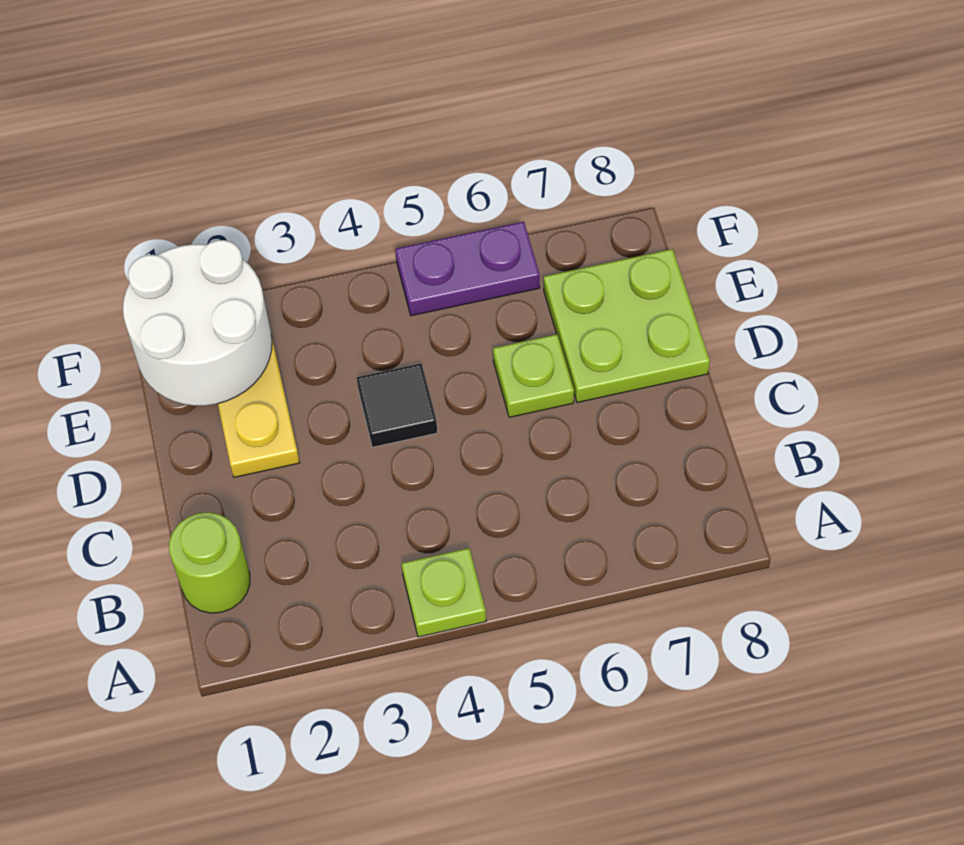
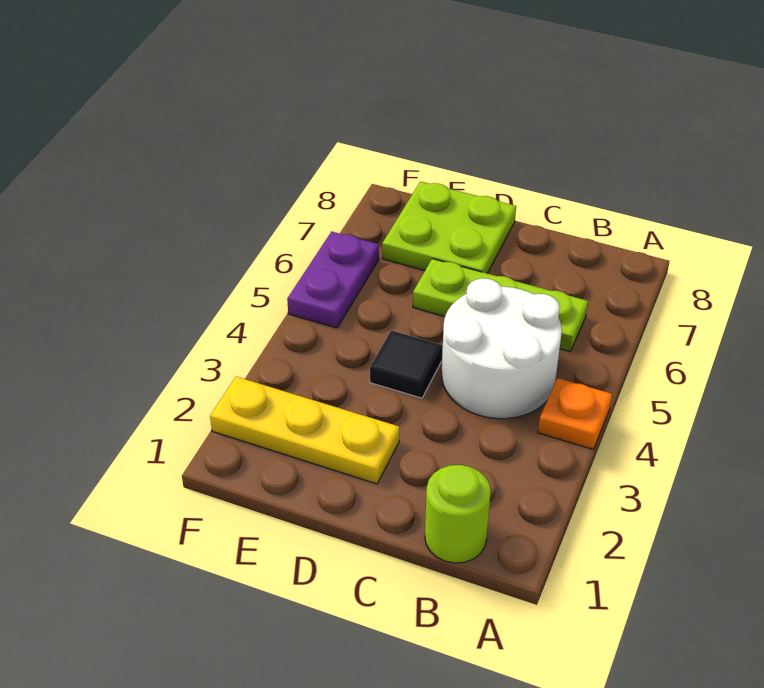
lime 1x1 plate [401,548,486,637] -> orange 1x1 plate [538,378,612,449]
lime 1x1 plate [493,334,574,417] -> lime 1x3 plate [413,259,588,352]
white 2x2 round brick [123,240,272,406] -> white 2x2 round brick moved to [442,278,562,419]

